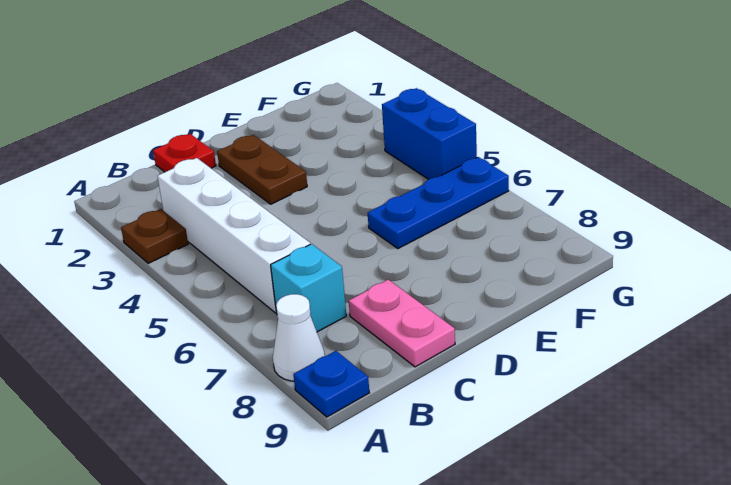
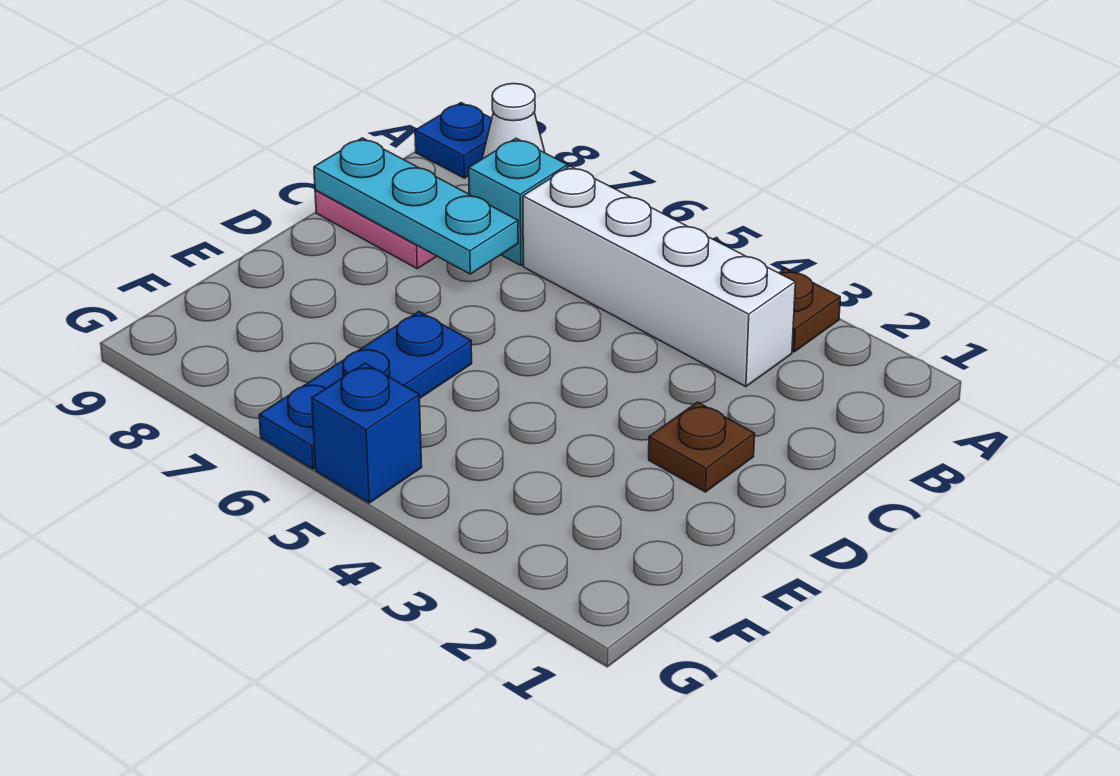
red 1x1 plate [153,134,216,172] -> none
none -> cyan 1x3 plate [314,138,518,274]
brown 1x2 plate [217,135,307,204] -> brown 1x1 plate [649,402,755,492]
blue 1x2 brick [382,88,477,179] -> blue 1x1 brick [312,363,422,503]

